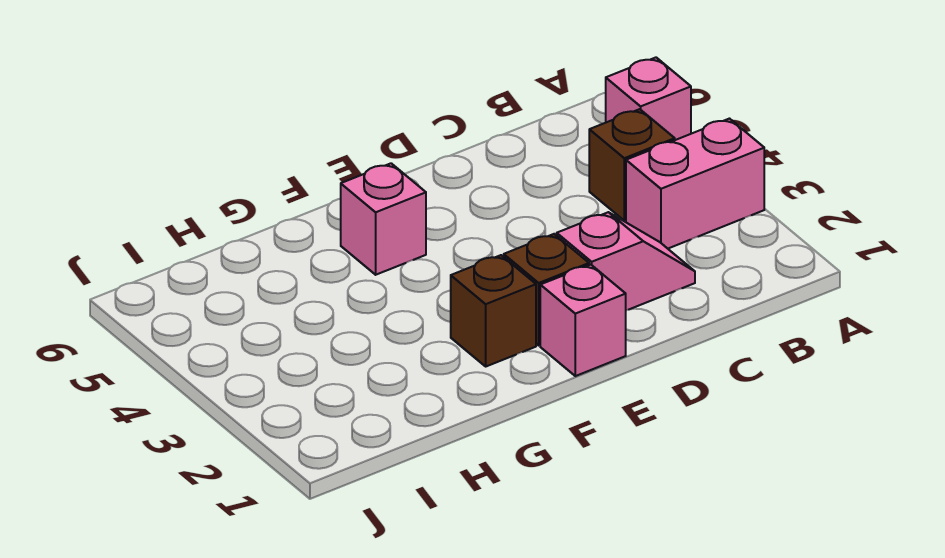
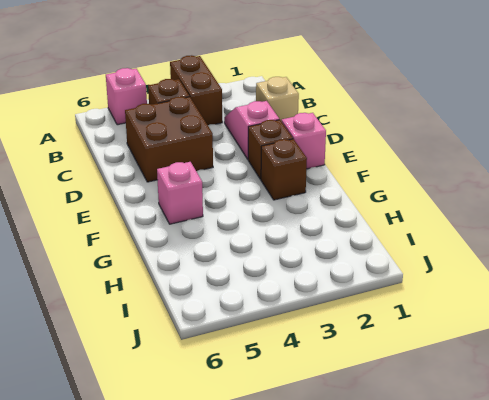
pink 1x2 brick [626,119,764,249] -> brown 1x2 brick [170,55,222,125]
none -> tan 1x1 brick [256,77,299,122]
none -> brown 2x2 brick [125,97,213,182]

